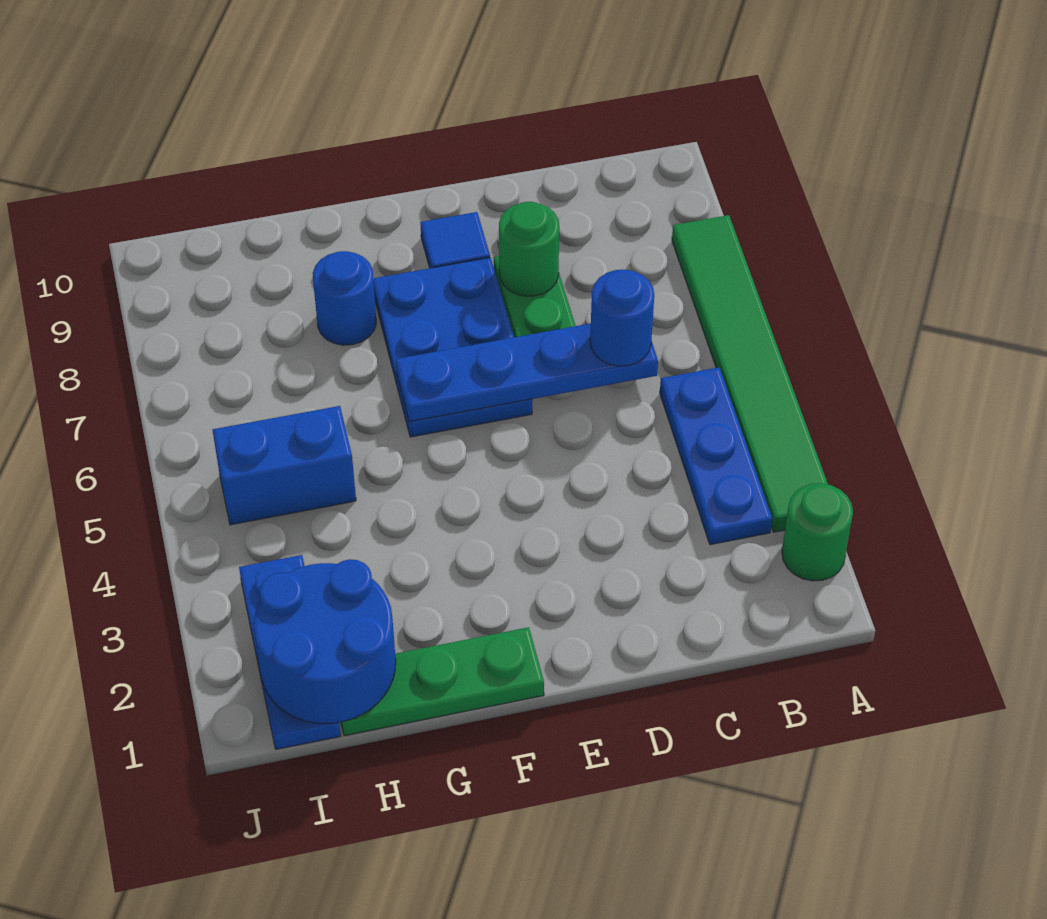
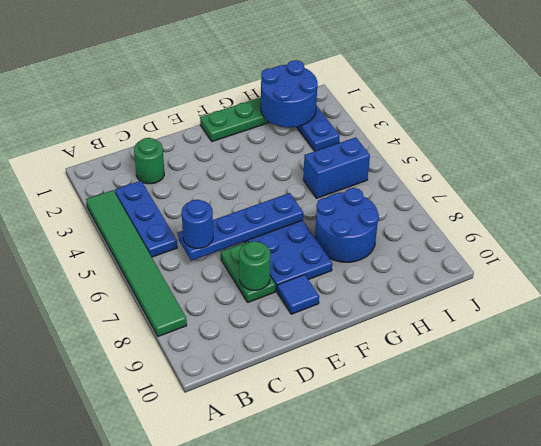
green 1x1 round brick [782,483,853,581] -> green 1x1 round brick moved to [134,138,164,184]
blue 1x1 round brick [313,251,376,345] -> blue 2x2 round brick [315,188,379,262]

